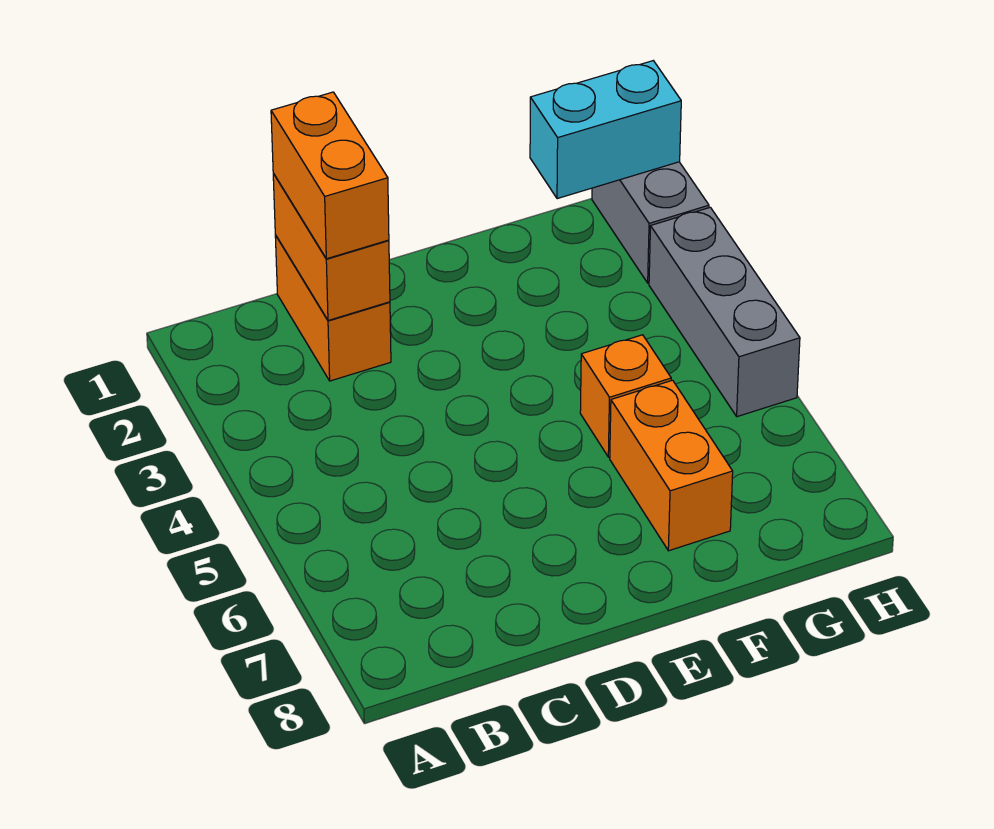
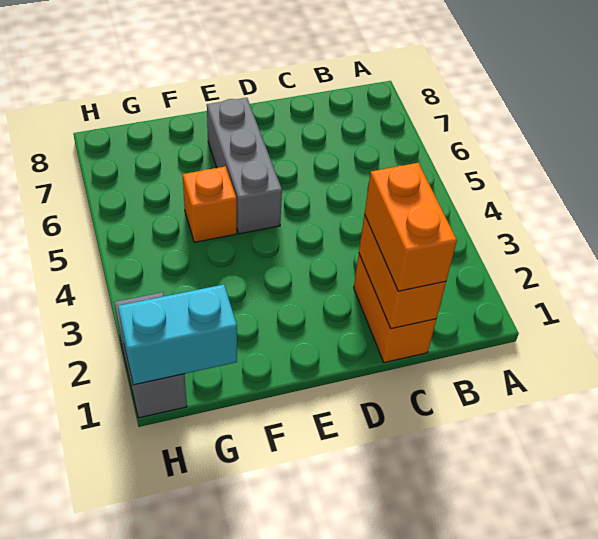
orange 1x2 brick [610,380,733,551] -> none
grey 1x3 brick [649,207,800,417] -> grey 1x3 brick moved to [207,98,282,234]

